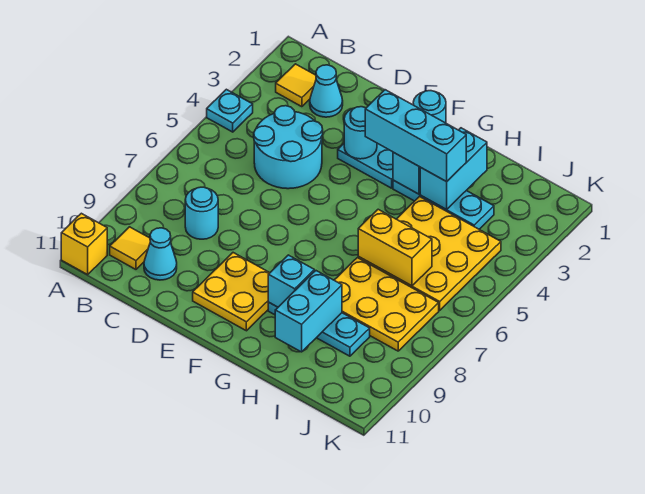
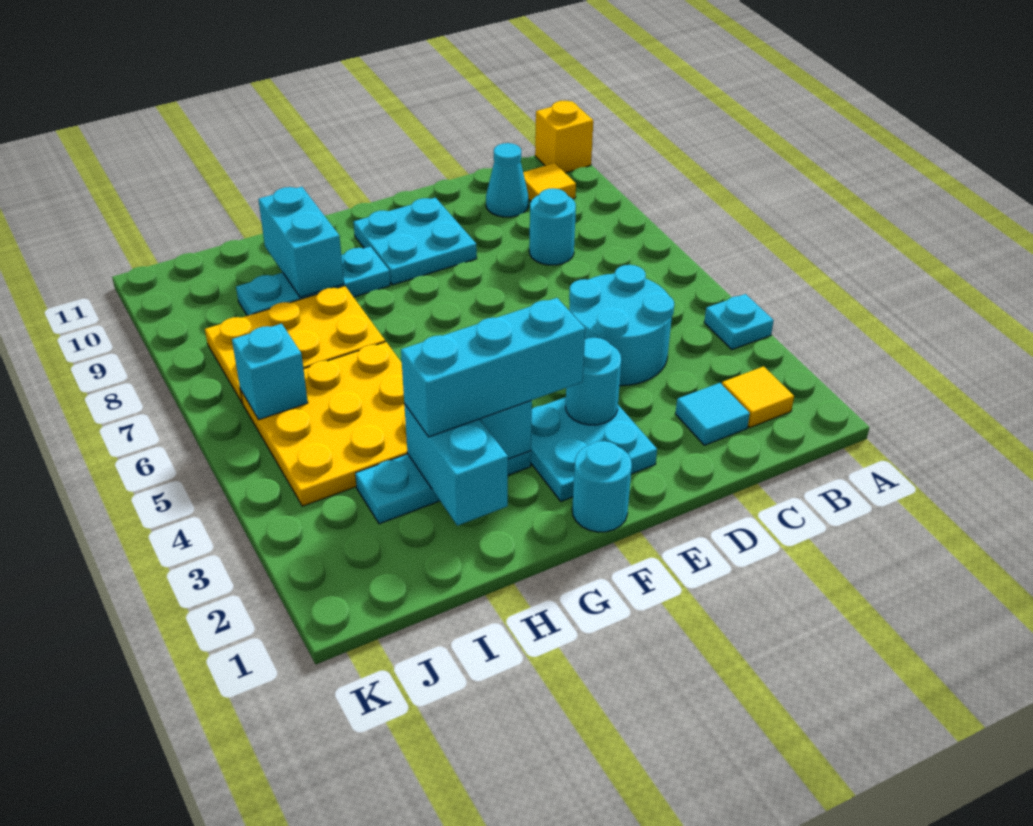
cyan 1x1 cone [310,65,343,117] -> cyan 1x1 tile [676,383,750,445]
yellow 2x2 plate [193,253,269,331] -> cyan 2x2 plate [353,198,477,285]
cyan 1x1 brick [268,255,314,307] -> cyan 1x1 brick moved to [232,324,308,420]
yellow 1x2 brick [358,209,432,286] -> none

